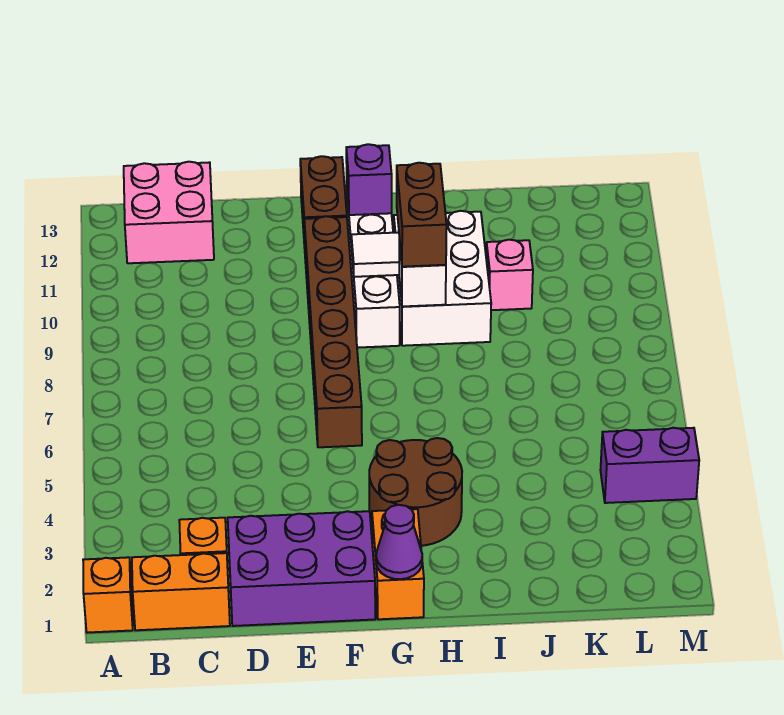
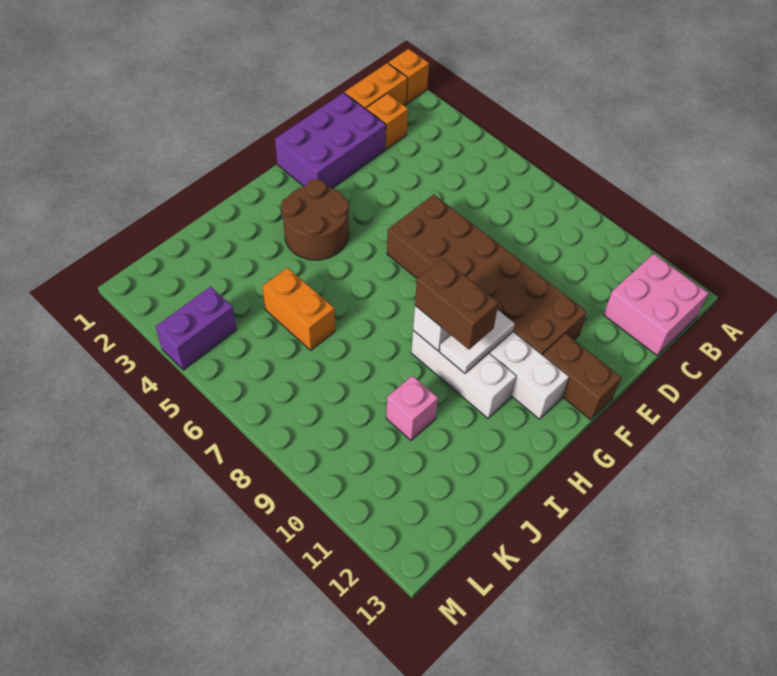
brown 1x6 brick [304,216,362,447] -> brown 2x6 brick [387,194,587,355]
orange 1x2 brick [372,509,424,619] -> orange 1x2 brick moved to [262,268,335,350]
purple 1x1 cone [376,505,422,579] -> none
purple 1x1 brick [346,144,392,215] -> none
white 2x3 brick [394,211,491,346] -> white 1x3 brick [411,331,516,418]

